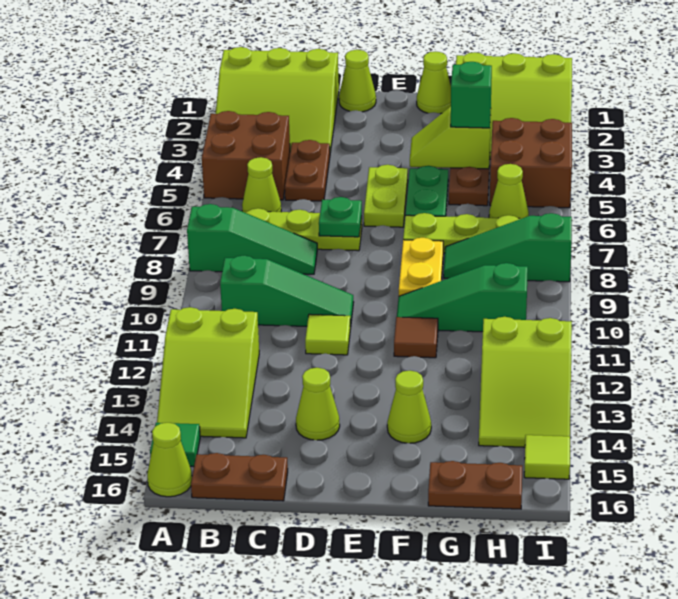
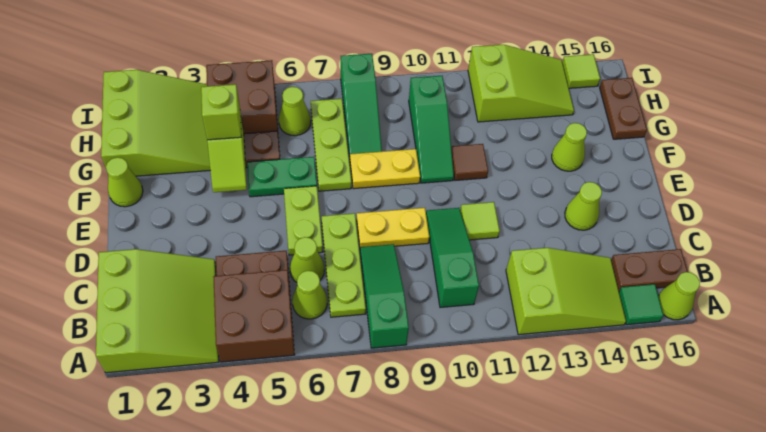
brown 1x2 plate [191,453,288,501] -> brown 1x2 plate turned to [611,249,688,291]
lime 1x1 cone [339,50,376,112] -> lime 1x1 cone moved to [290,237,324,282]
green 1x1 plate [319,197,362,237] -> none
none -> yellow 1x2 plate [357,208,429,247]
lime 1x2 plate [364,165,408,227] -> lime 1x2 plate turned to [284,186,323,255]
green 1x1 brick [451,62,492,128] -> lime 1x1 brick [201,84,242,140]

